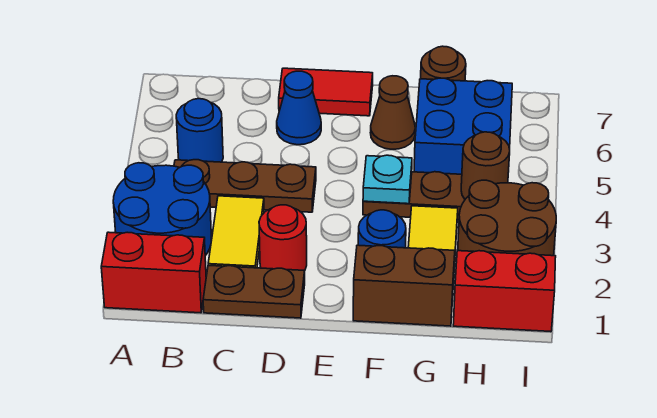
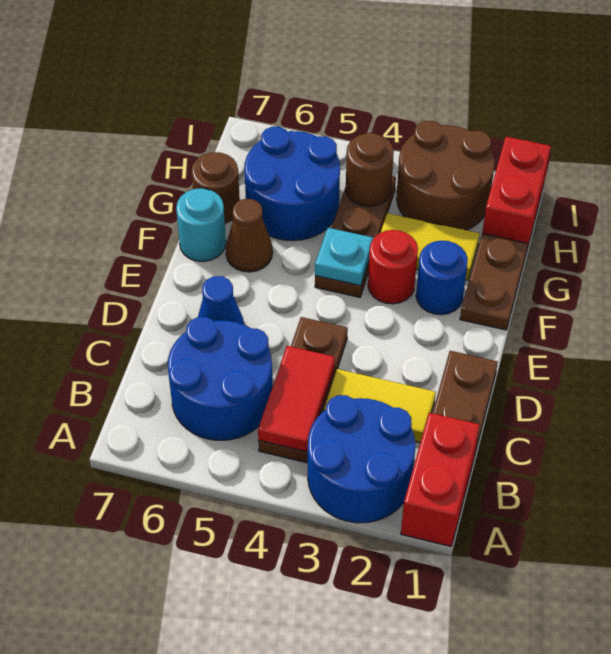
blue 1x1 round brick [176,99,223,162] -> blue 2x2 round brick [168,317,273,440]
red 1x1 round brick [259,205,307,270] -> red 1x1 round brick moved to [368,230,418,304]
red 1x2 tile [279,68,373,116] -> red 1x2 tile moved to [258,346,335,452]
brown 1x2 brick [353,245,455,326] -> brown 1x2 plate [460,234,528,330]
none -> cyan 1x1 round brick [176,188,226,262]
blue 2x2 brick [414,78,512,174] -> blue 2x2 round brick [244,127,340,241]

